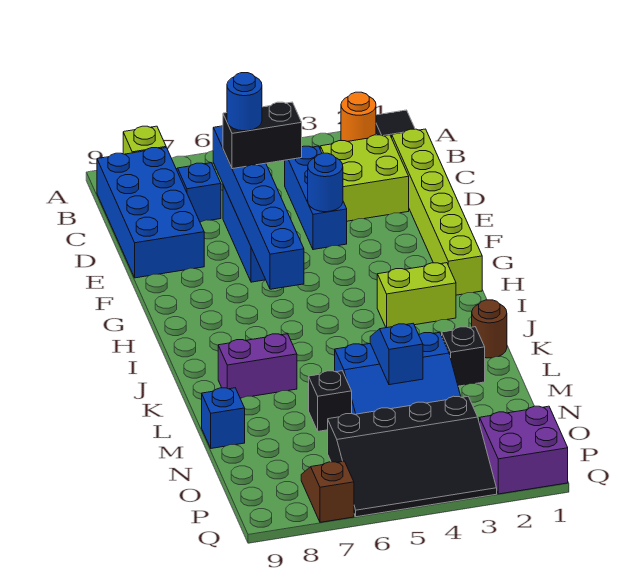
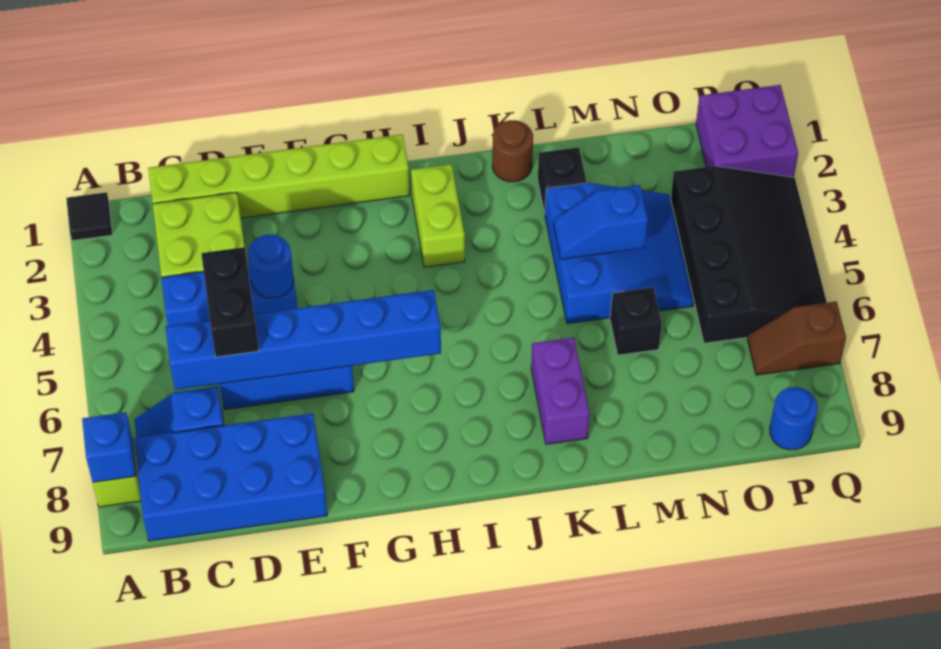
orange 1x1 round brick [341,92,376,142] -> none
blue 1x1 round brick [227,73,262,131] -> blue 1x1 round brick moved to [770,387,818,450]
blue 1x1 brick [202,388,245,448] -> blue 1x1 brick moved to [82,412,136,482]

